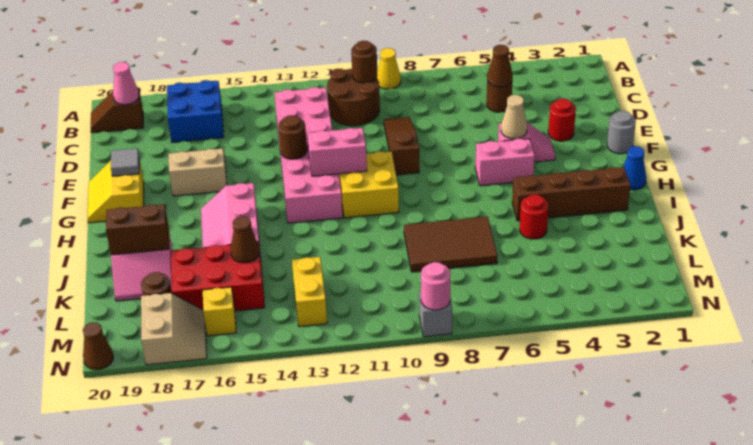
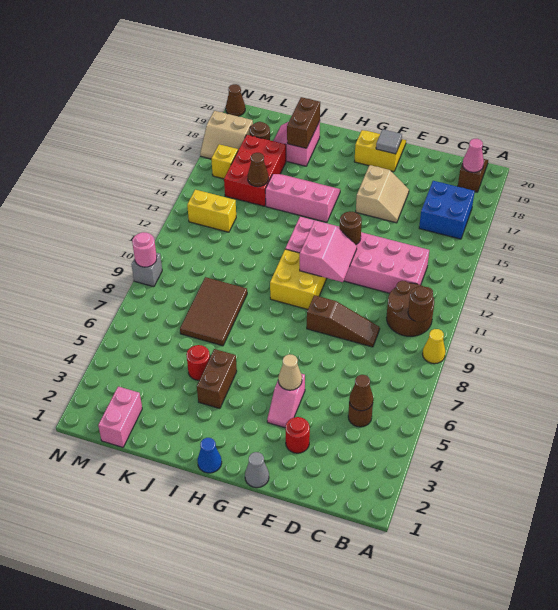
grey 1x1 round brick [607,111,636,154] -> grey 1x1 cone [245,452,269,488]
pink 1x2 brick [475,138,535,186] -> pink 1x2 brick moved to [98,387,142,447]
brown 1x4 brick [512,167,631,221] -> brown 1x2 brick [197,349,237,409]

